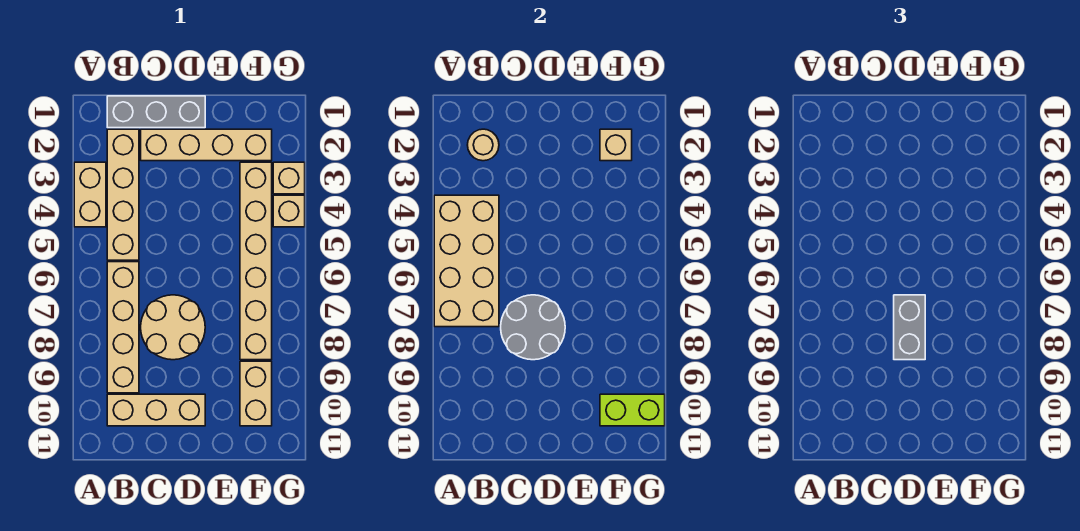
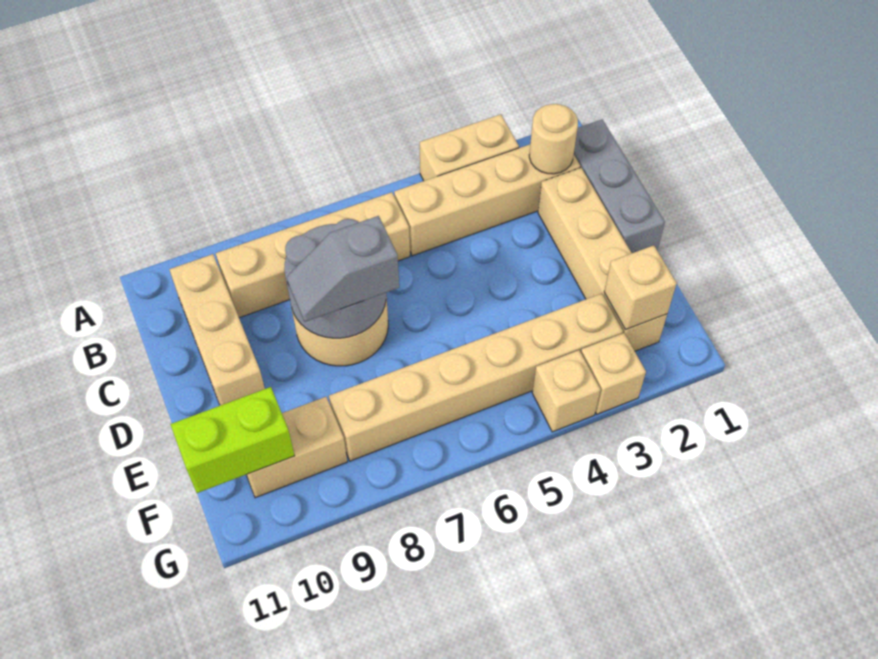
tan 2x4 brick [434,195,499,327] -> none
grey 1x2 brick [894,295,925,360] -> grey 1x2 slope [287,216,399,322]
lime 1x2 brick [600,394,665,426] -> lime 1x2 brick turned to [170,387,295,493]

